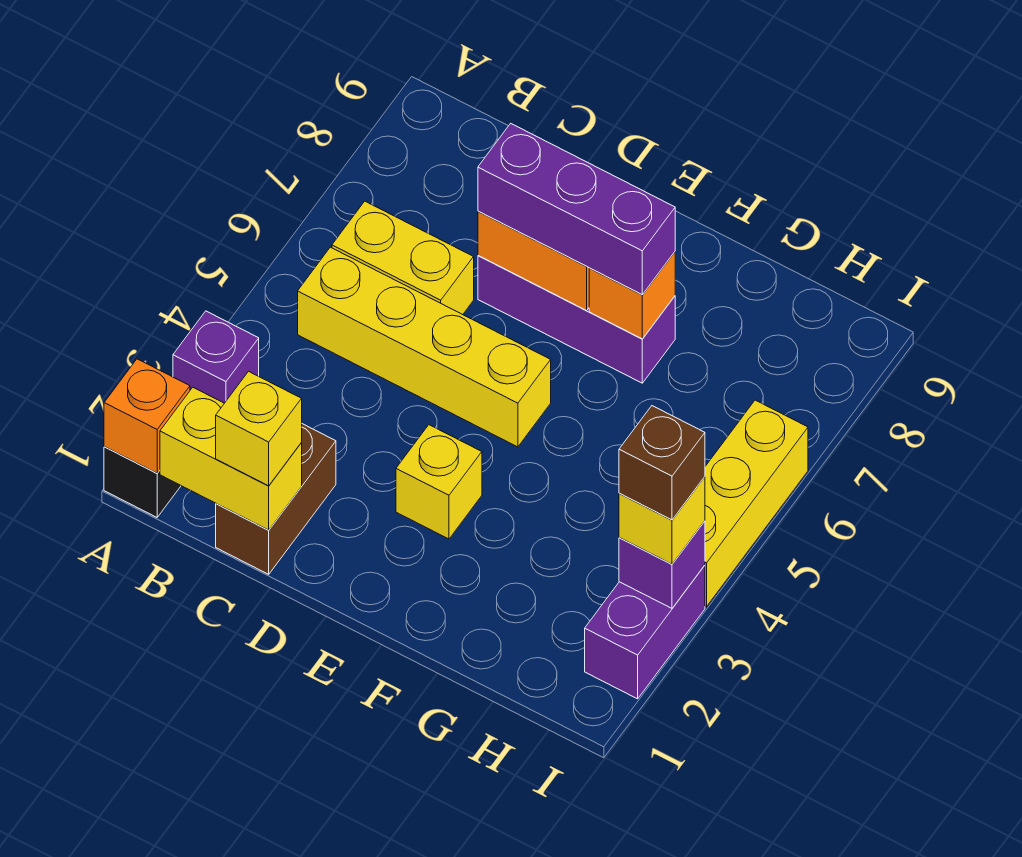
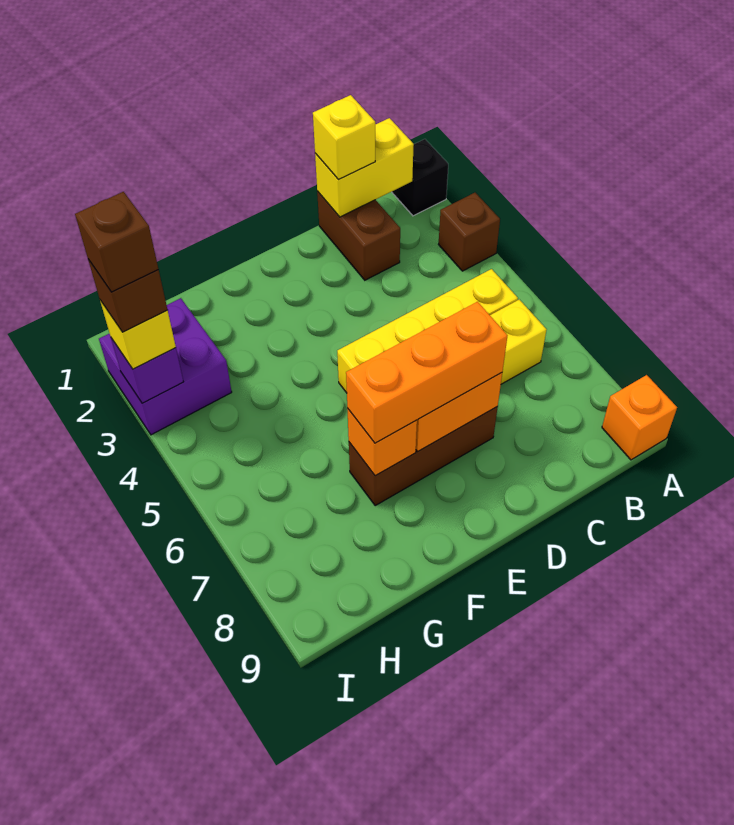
orange 1x1 brick [104,359,190,473] -> orange 1x1 brick moved to [602,375,677,460]
purple 1x1 brick [173,311,259,403] -> brown 1x1 brick [439,193,500,271]
purple 1x3 brick [478,256,675,383] -> brown 1x3 brick [349,407,498,505]
purple 1x3 brick [478,123,675,295] -> orange 1x3 brick [346,302,507,443]
yellow 1x1 brick [396,425,482,539] -> none
purple 1x2 brick [585,565,705,699] -> purple 2x2 brick [99,298,232,435]
none -> brown 1x1 brick [75,192,158,292]
yellow 1x3 brick [705,400,808,607] -> none

